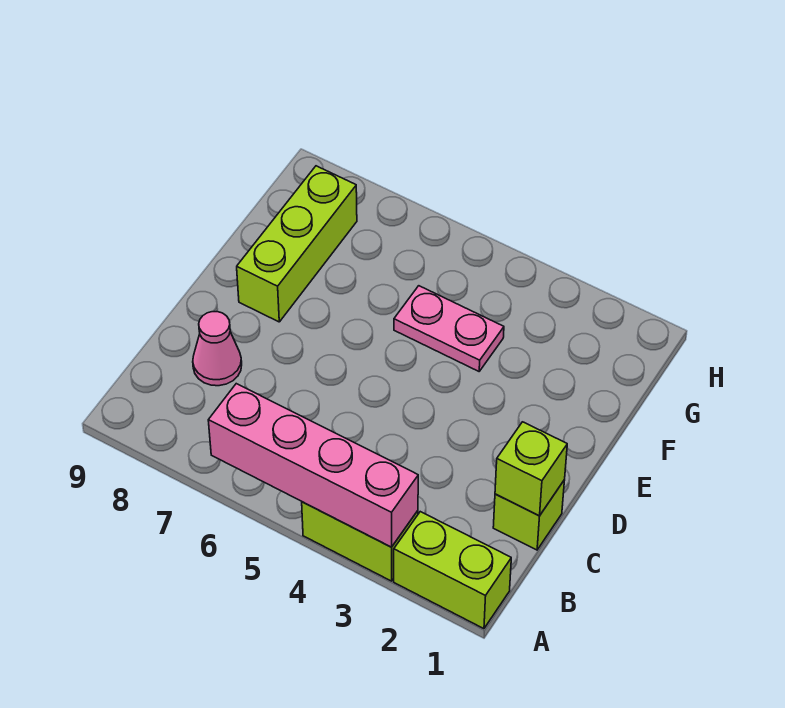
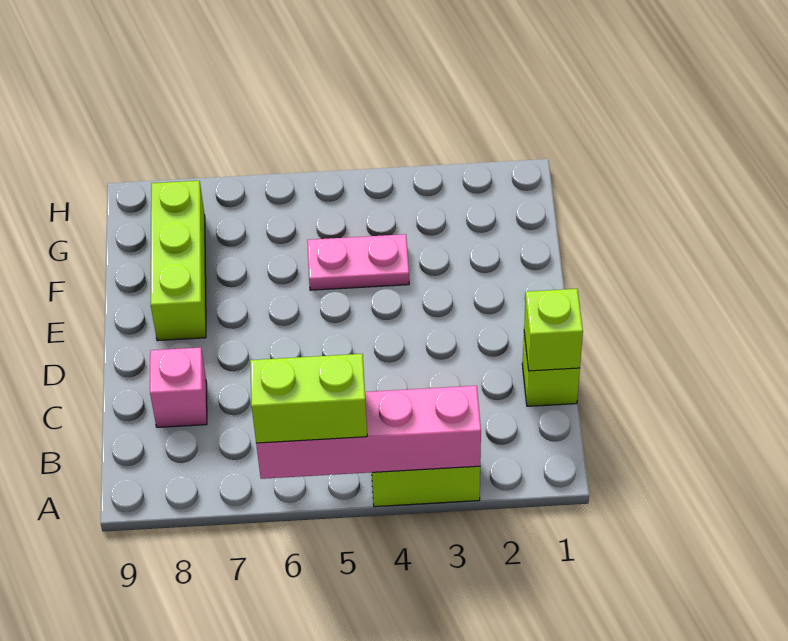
lime 1x2 brick [394,512,511,629] -> lime 1x2 brick moved to [250,354,367,443]
pink 1x1 cone [193,312,242,386] -> pink 1x1 brick [150,347,207,427]

